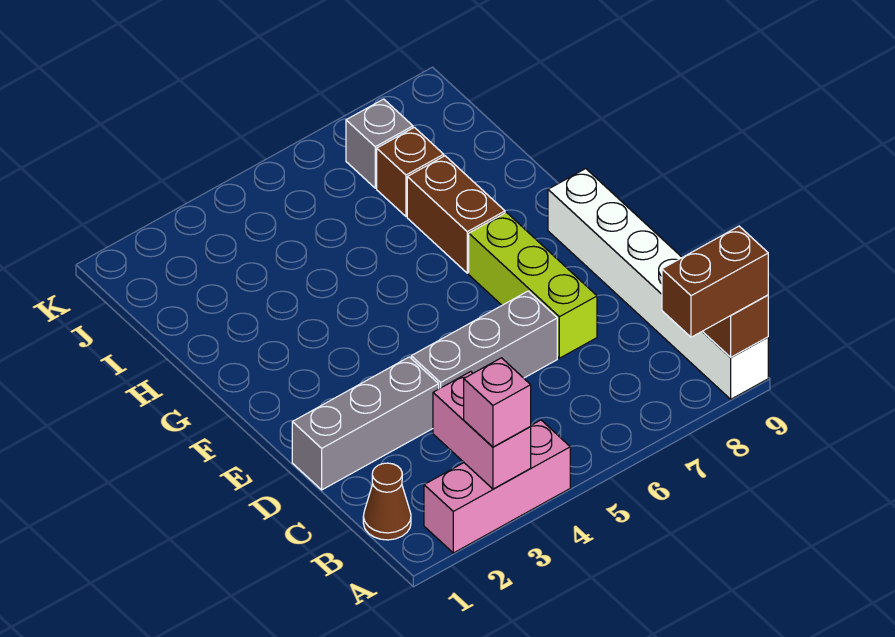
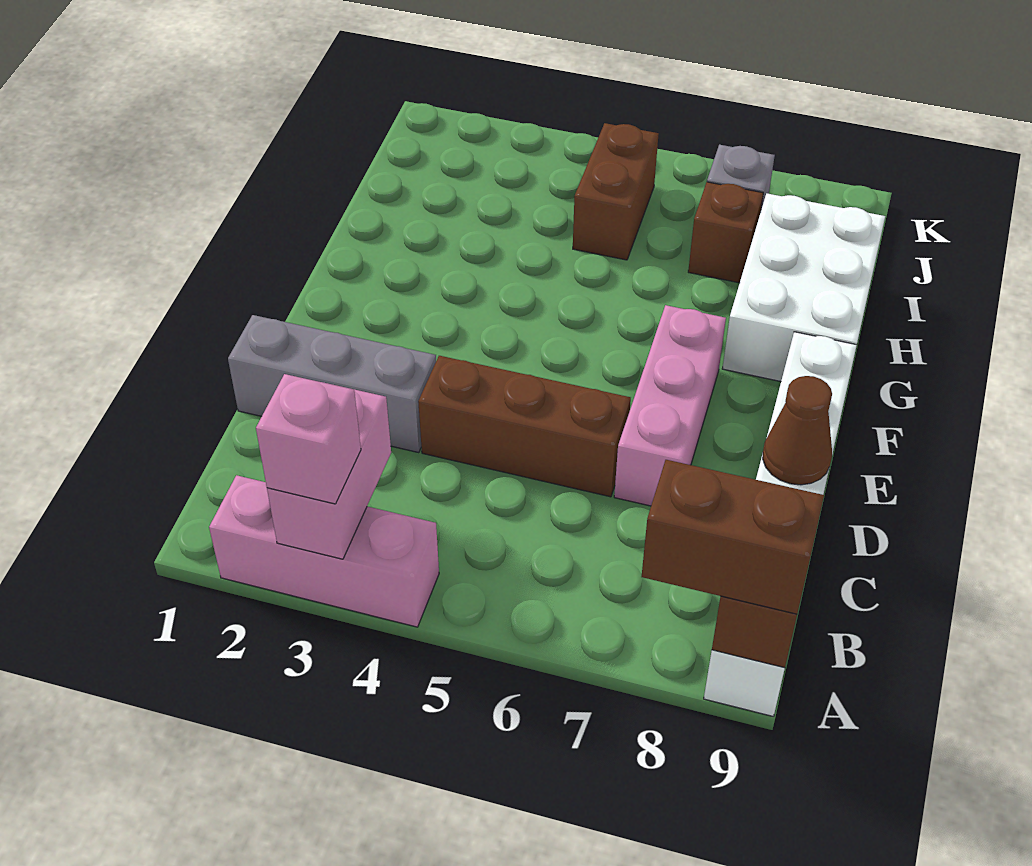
brown 1x1 cone [363,463,411,540] -> brown 1x1 cone moved to [763,376,832,485]
grey 1x3 brick [411,291,557,389] -> brown 1x3 brick [418,356,631,497]
lime 1x3 brick [469,212,597,358] -> pink 1x3 brick [614,305,726,506]
brown 1x2 brick [407,156,505,273] -> brown 1x2 brick moved to [573,123,659,260]
none -> white 2x3 brick [722,194,885,382]

